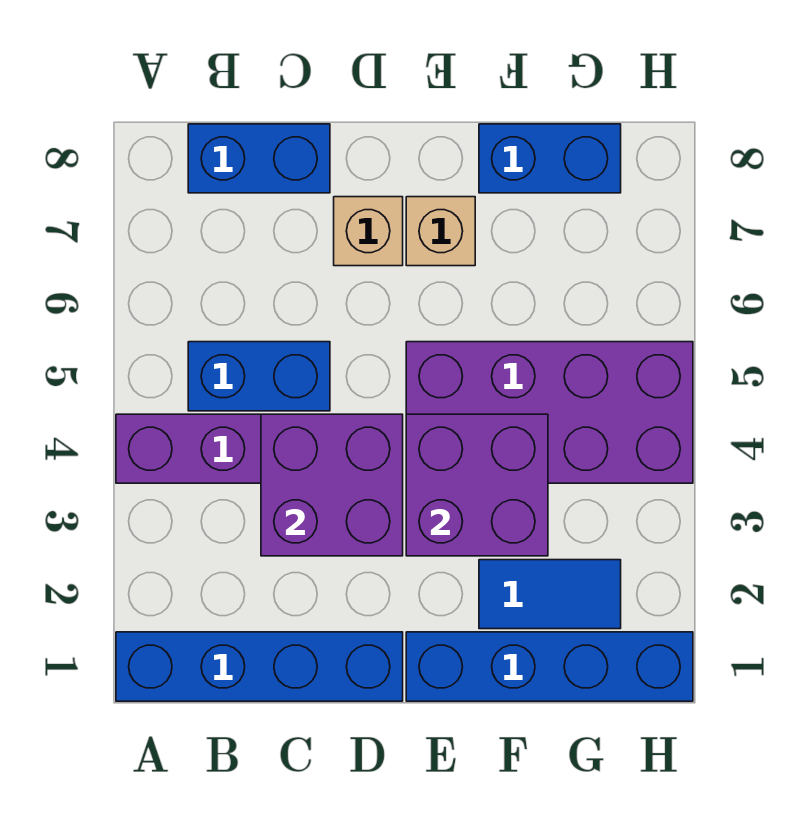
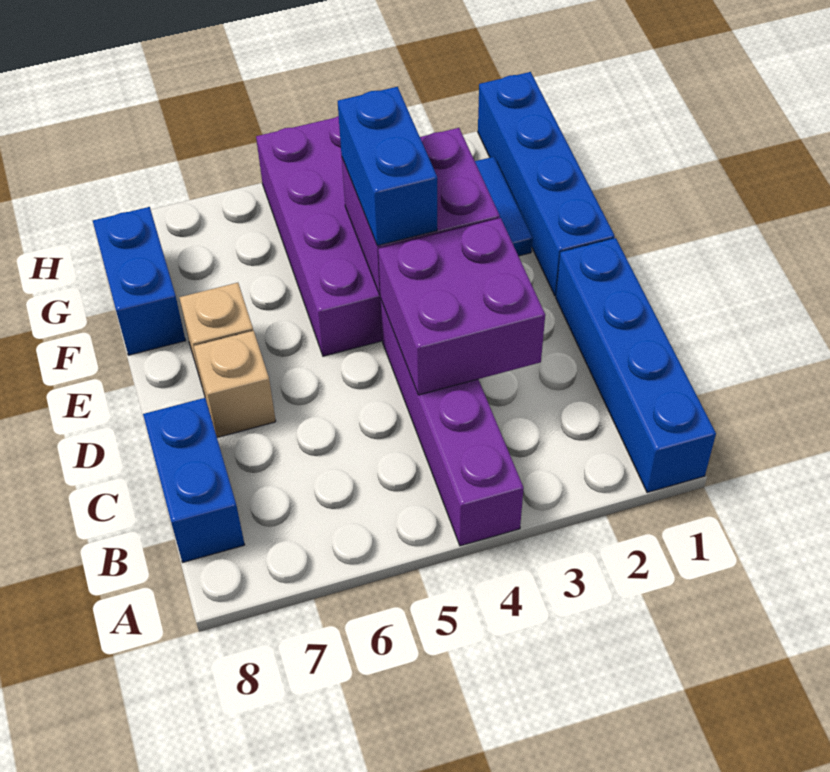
blue 1x2 brick [188,342,330,411] -> blue 1x2 brick moved to [338,87,437,246]

